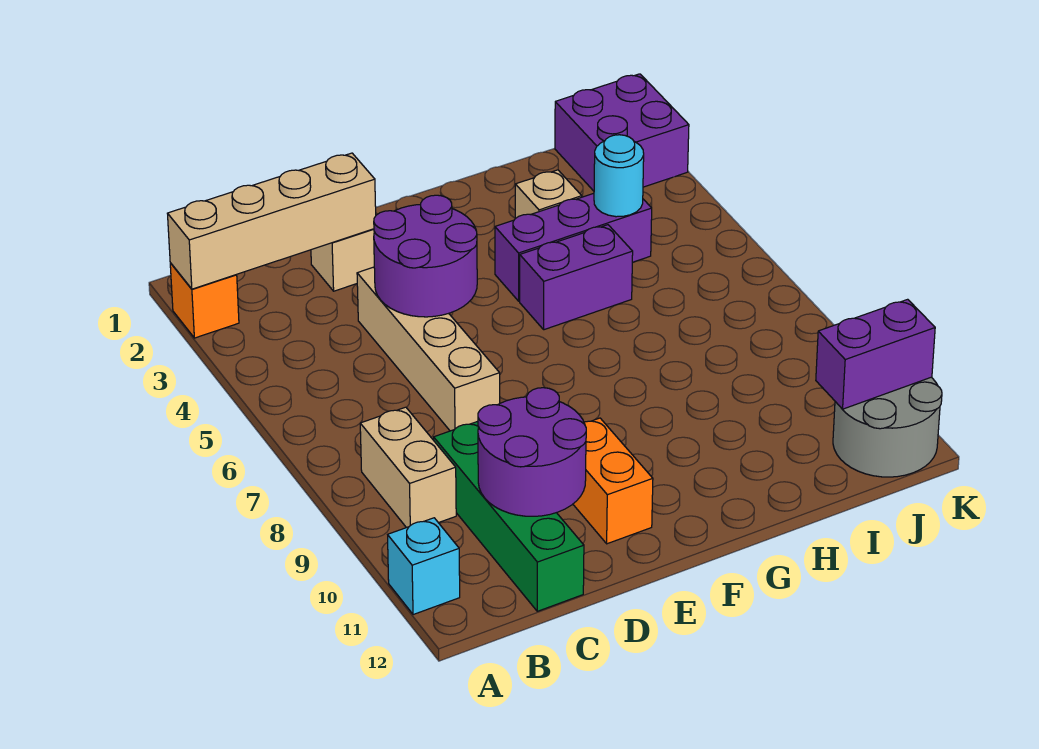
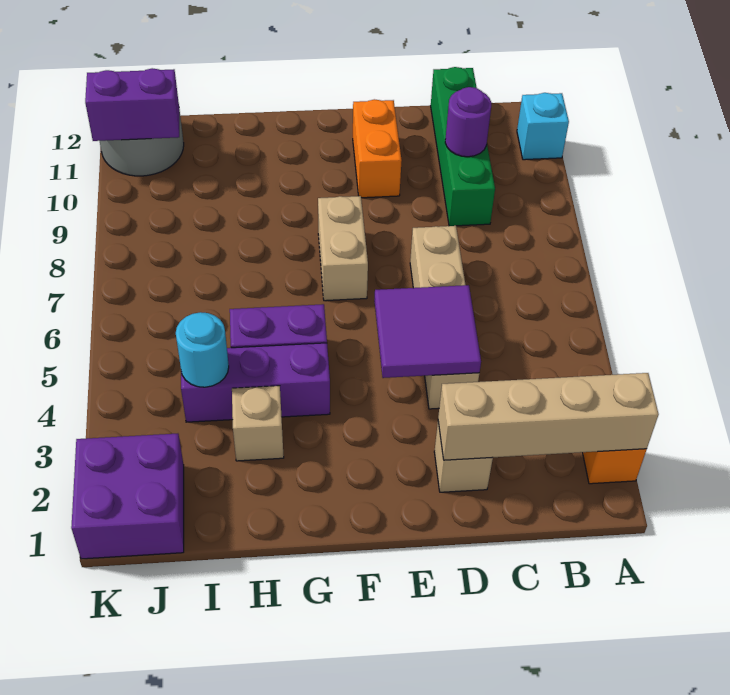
tan 1x2 brick [360,407,456,528] -> tan 1x2 brick moved to [318,196,368,301]
purple 2x2 round brick [478,388,586,516] -> purple 1x1 round brick [445,87,491,157]
purple 2x2 round brick [374,195,477,317] -> purple 2x2 tile [374,285,481,378]

